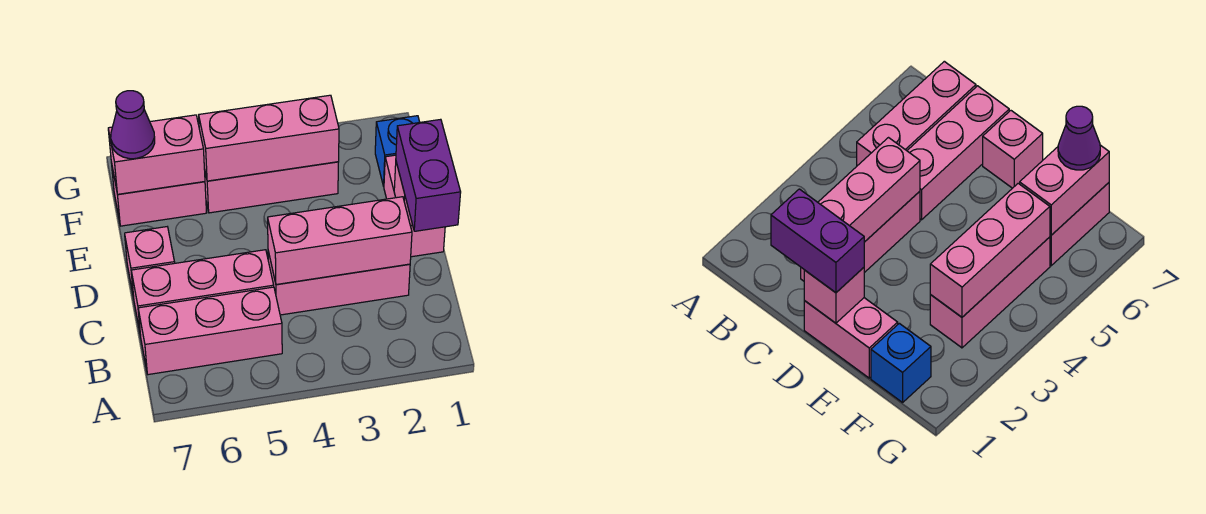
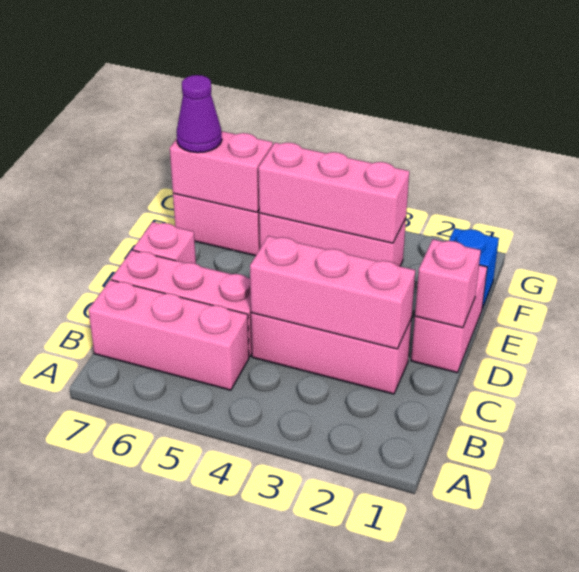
purple 1x2 brick [396,119,461,231] -> none

